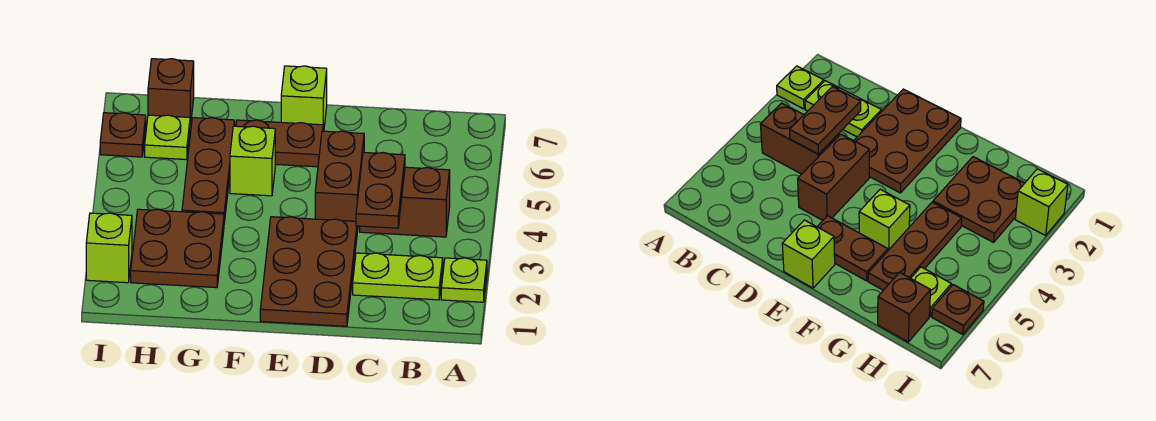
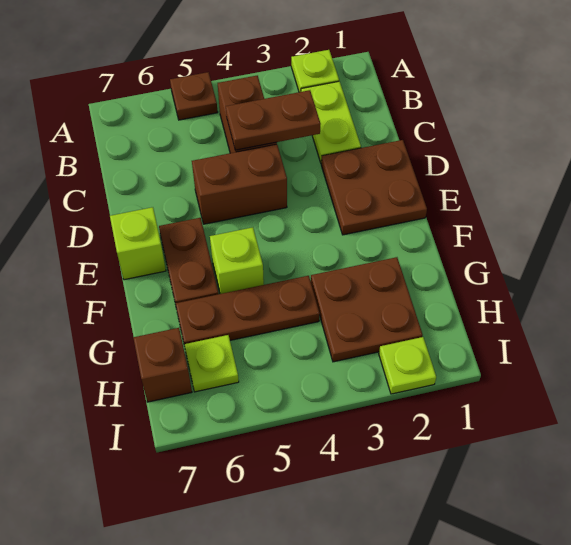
brown 2x3 plate [260,217,357,326] -> brown 2x2 plate [321,140,427,235]
lime 1x1 brick [86,213,132,283] -> lime 1x1 plate [379,337,436,394]
brown 1x1 plate [100,113,146,157] -> brown 1x1 plate moved to [170,72,218,120]

